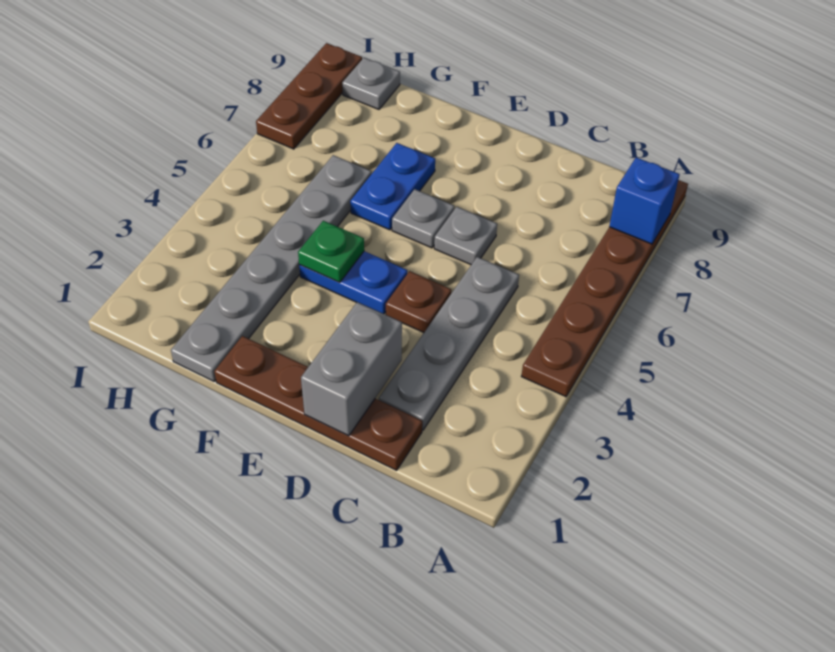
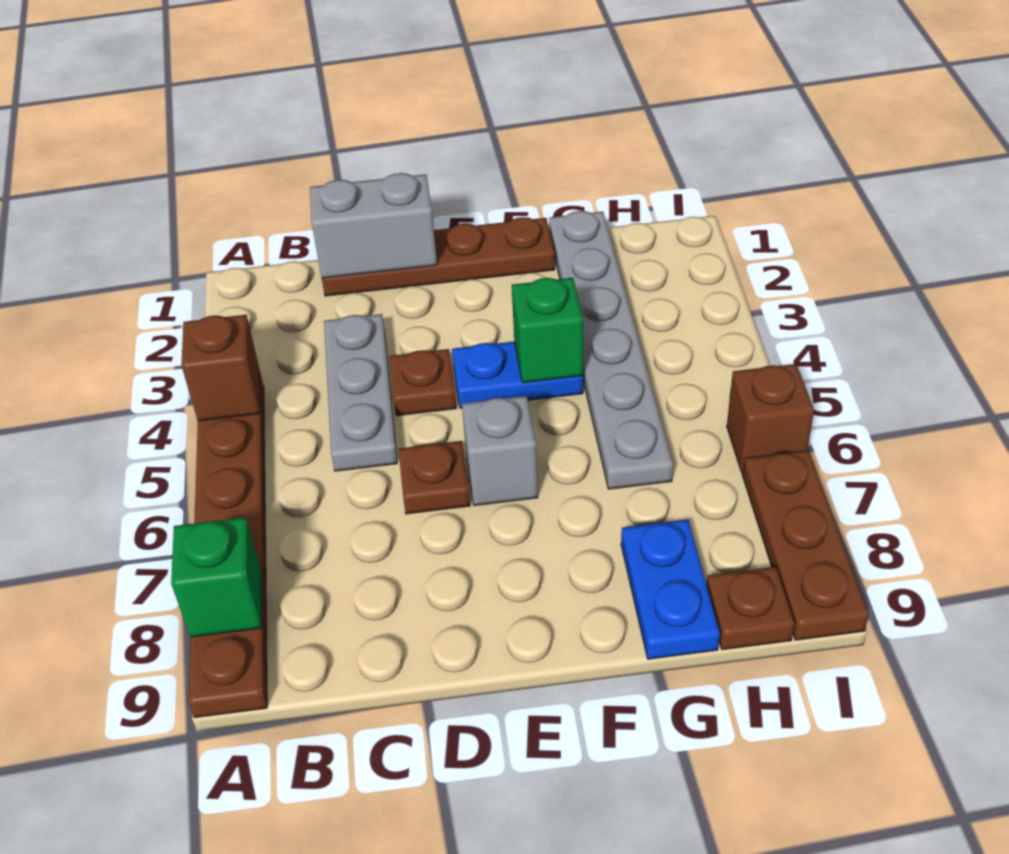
none -> brown 1x1 brick [181,315,260,421]
blue 1x1 brick [609,157,680,244] -> green 1x1 brick [171,517,262,637]
grey 1x4 plate [379,257,519,430] -> grey 1x3 plate [324,314,397,471]
grey 1x2 brick [301,302,402,436] -> grey 1x2 brick turned to [310,173,437,278]
grey 1x1 plate [434,207,497,265] -> brown 1x1 plate [399,441,470,514]
grey 1x1 plate [392,189,454,248] -> grey 1x1 brick [462,396,538,506]
green 1x1 plate [298,221,364,283] -> green 1x1 brick [512,278,583,383]
blue 1x2 plate [350,143,435,230] -> blue 1x2 plate moved to [621,519,720,659]
grey 1x1 plate [342,58,400,109] -> brown 1x1 plate [707,567,795,650]
none -> brown 1x1 brick [727,364,814,473]

